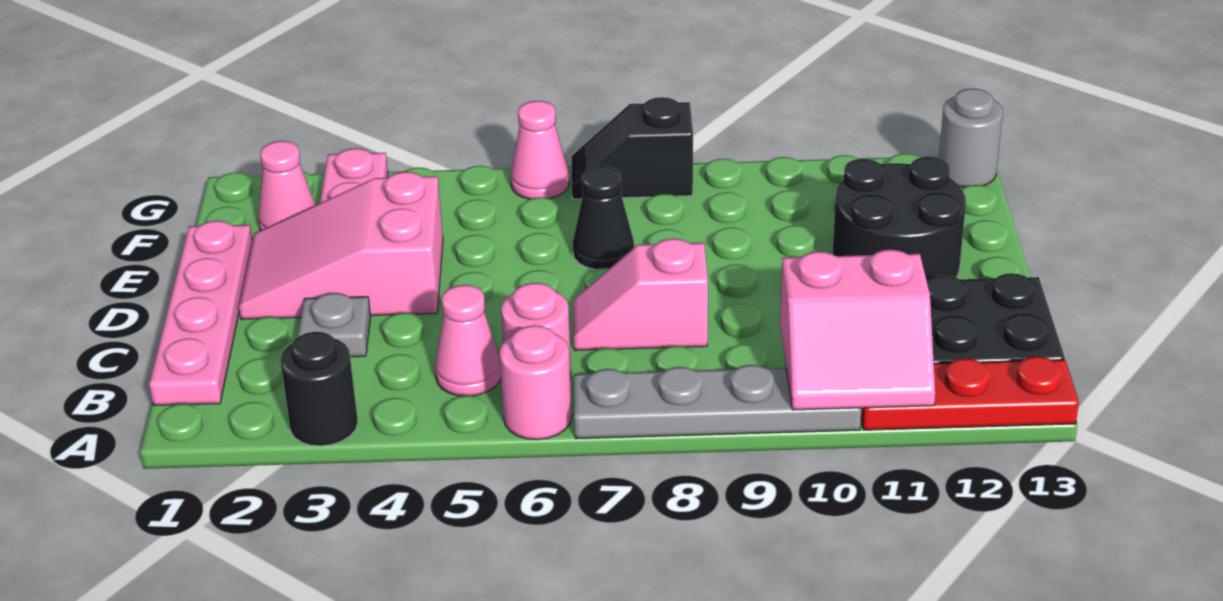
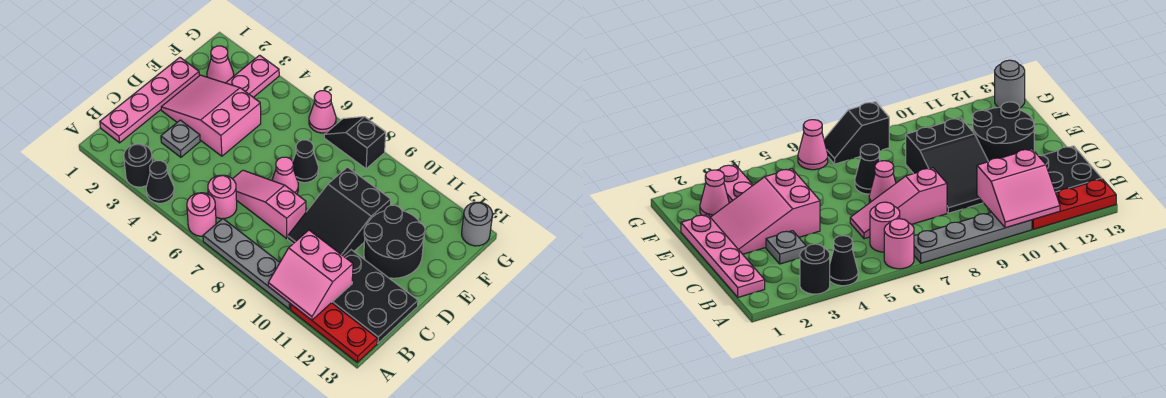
none -> black 1x1 cone [146,161,174,203]
pink 1x1 cone [435,285,501,396] -> pink 1x1 cone moved to [272,157,298,194]
pink 1x2 slope [573,239,708,350] -> pink 1x3 slope [233,170,306,238]
none -> black 2x3 slope [288,167,391,256]

